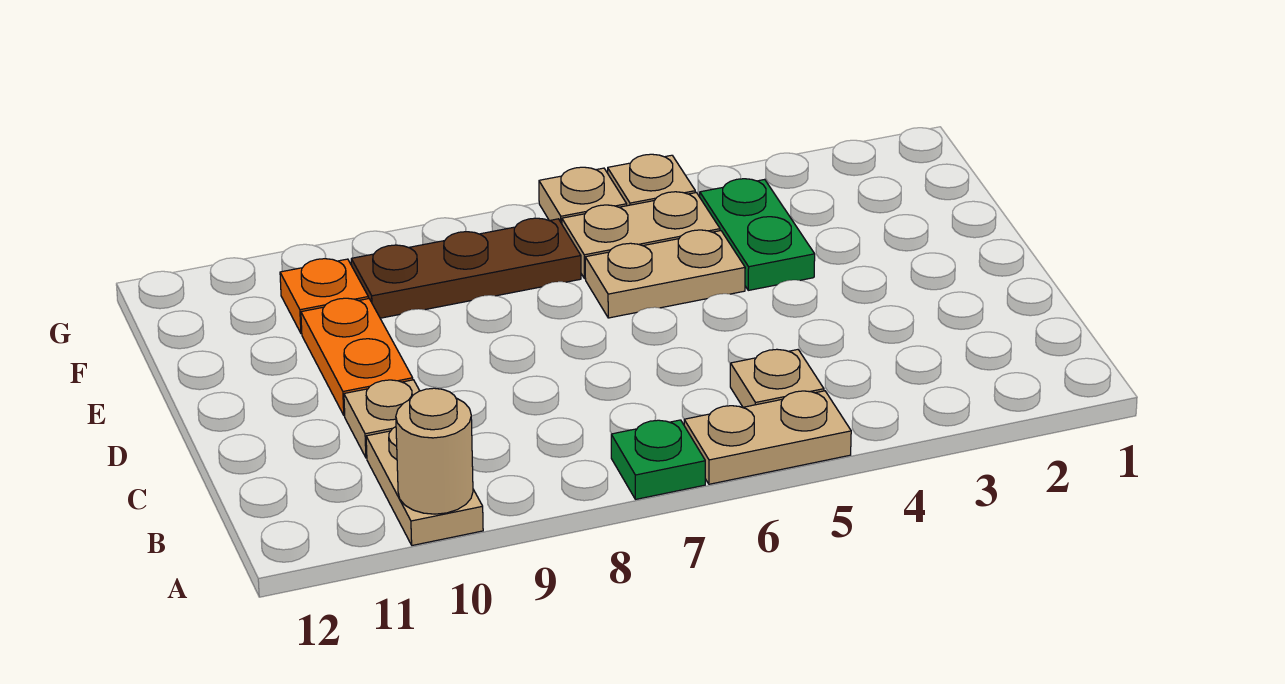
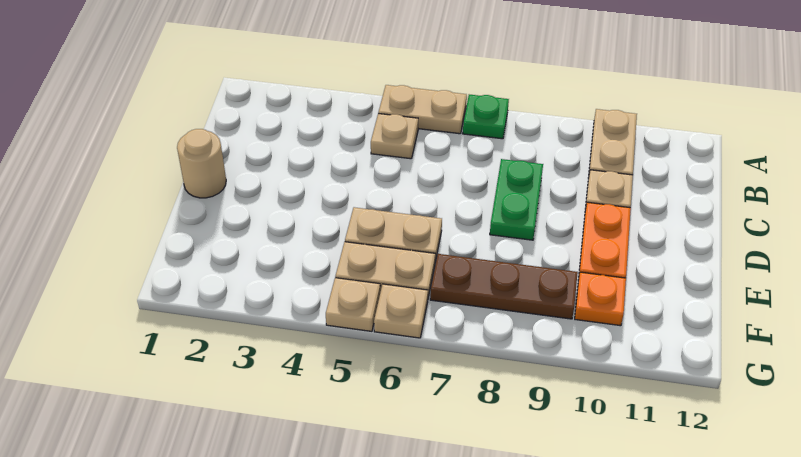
tan 1x1 round brick [396,388,473,514] -> tan 1x1 round brick moved to [177,129,226,198]
green 1x2 plate [700,179,815,290] -> green 1x2 plate moved to [490,159,543,240]

